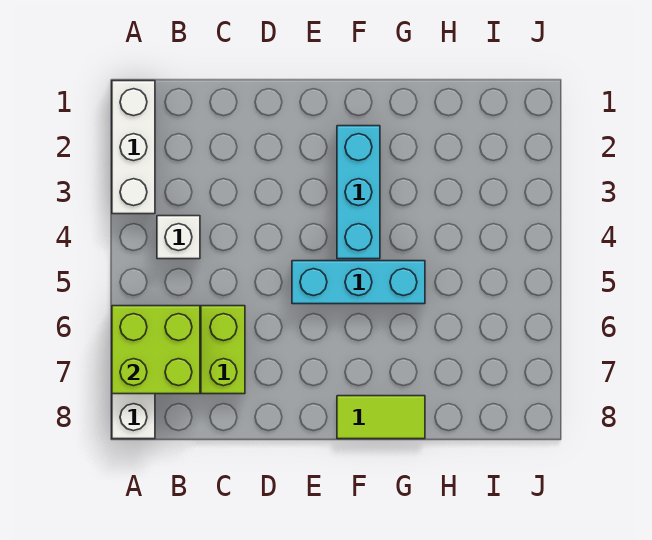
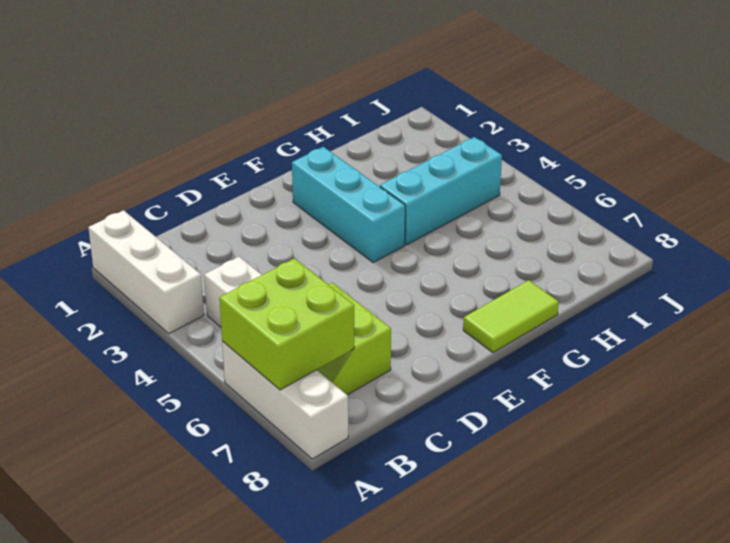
cyan 1x3 brick [292,261,425,304] -> cyan 1x3 brick moved to [380,137,502,245]

